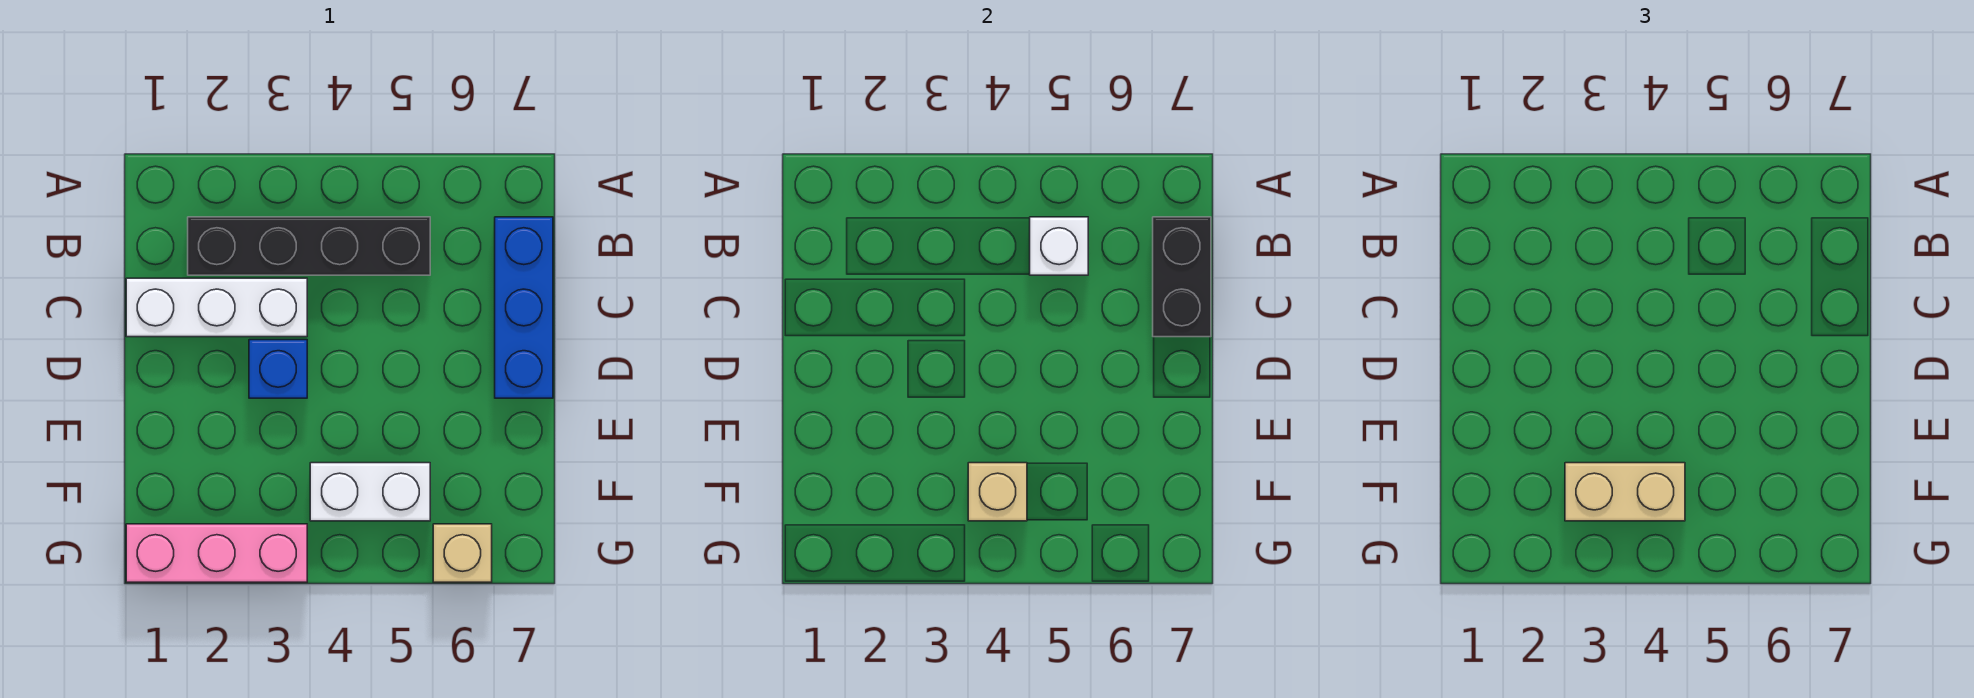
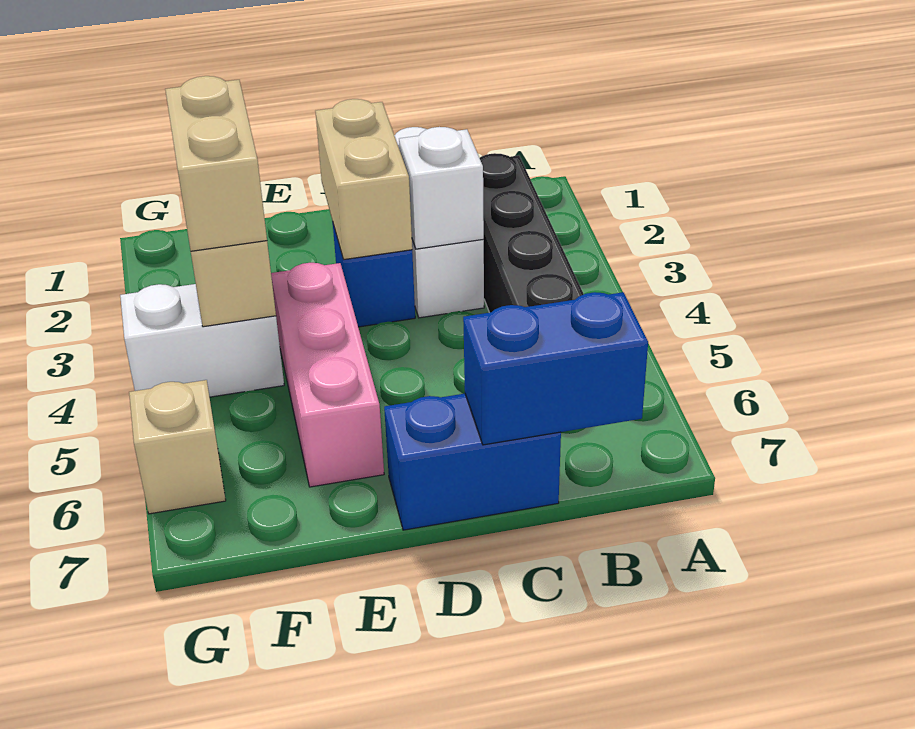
white 1x1 brick [1030,217,1088,275] -> white 1x1 brick moved to [399,127,484,249]
blue 1x3 brick [495,217,553,398] -> blue 1x2 brick [384,394,561,530]
black 1x2 brick [1153,217,1211,337] -> blue 1x2 brick [463,292,648,445]
none -> tan 1x2 brick [315,99,412,260]
white 1x2 brick [310,463,430,521] -> white 1x2 brick turned to [120,284,284,397]
pink 1x3 brick [126,524,307,582] -> pink 1x3 brick moved to [271,263,384,487]

